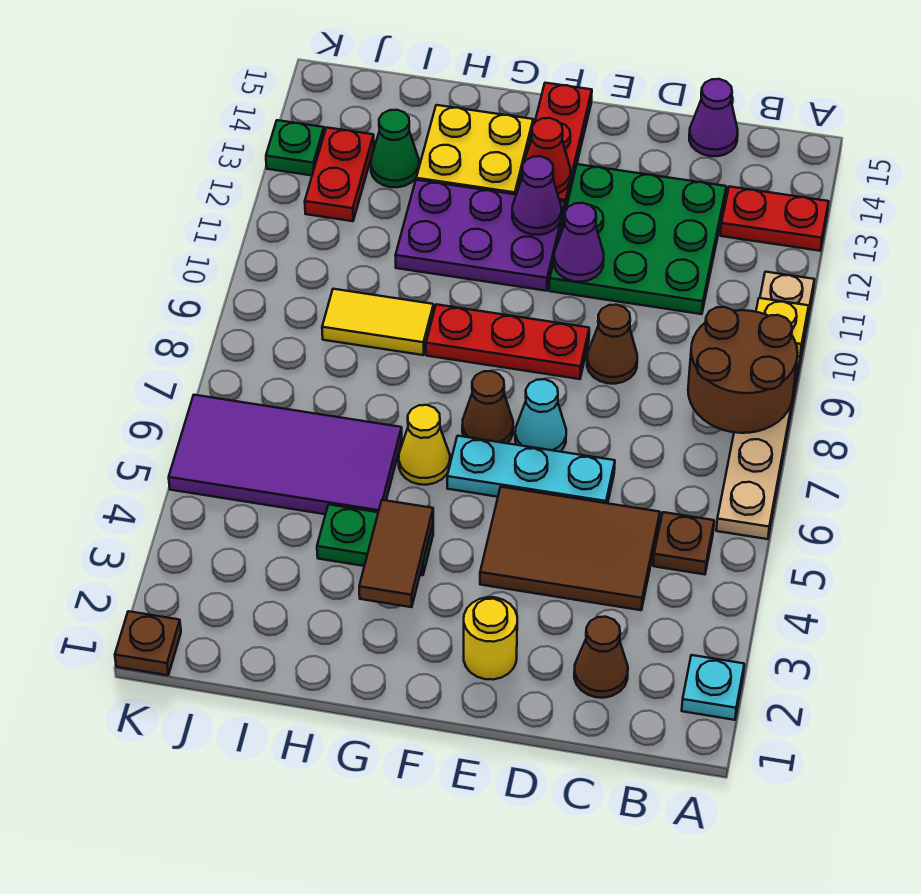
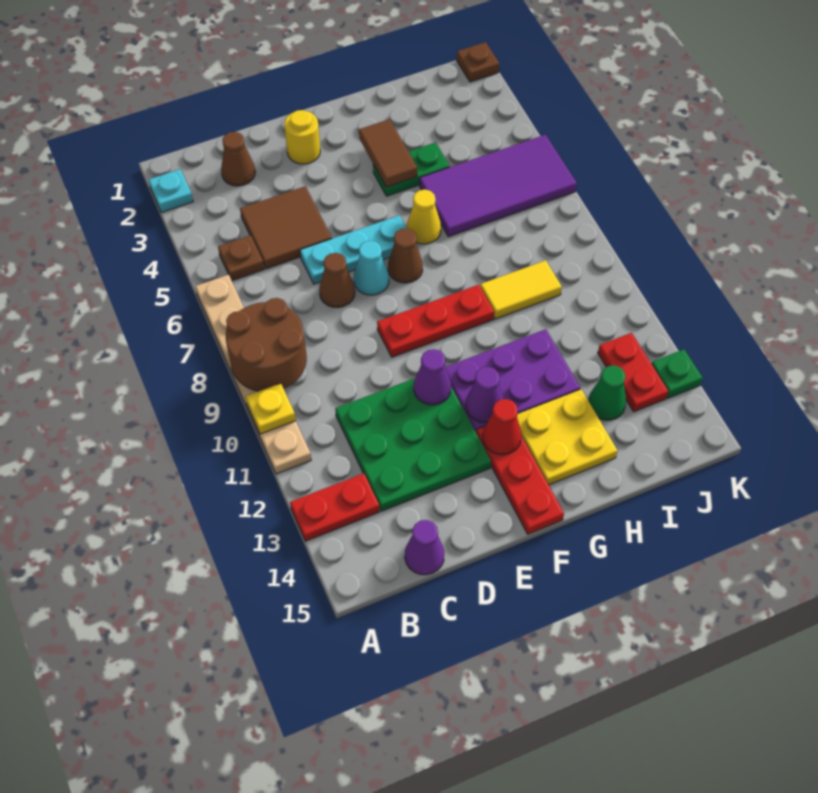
brown 2x3 tile [480,487,660,610] -> brown 2x2 tile [240,186,332,269]
brown 1x1 cone [587,305,637,384] -> brown 1x1 cone moved to [319,253,355,308]

